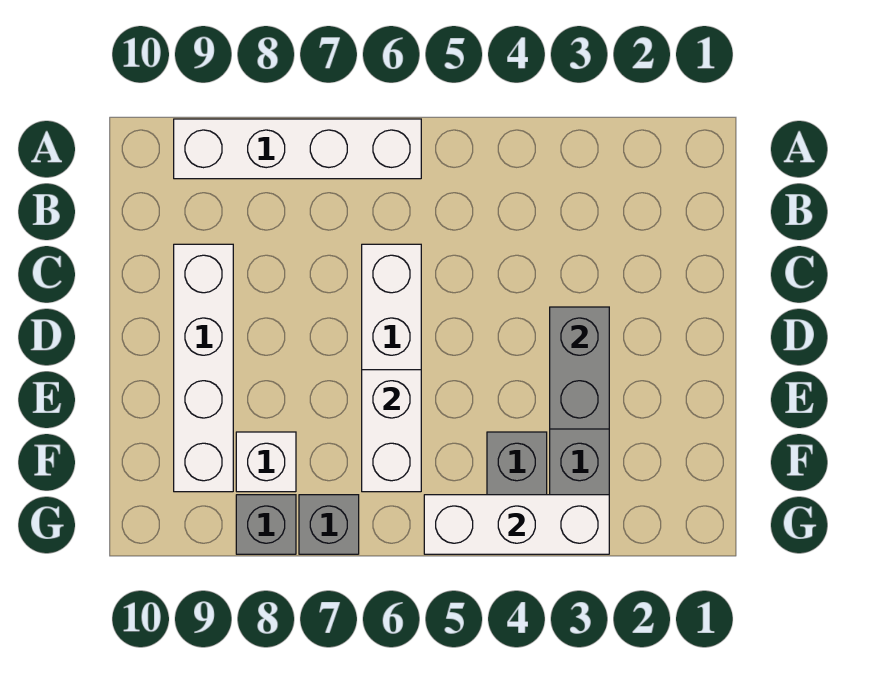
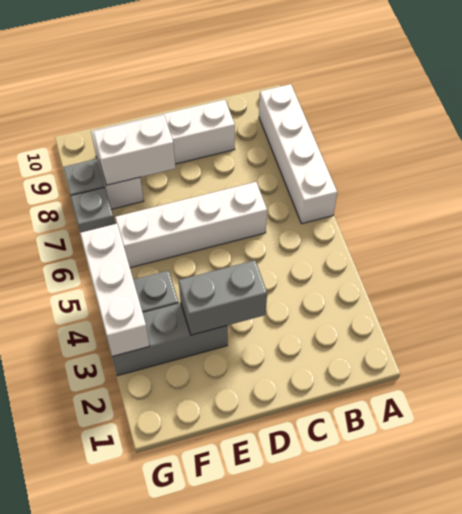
white 1x2 brick [362,370,421,492] -> white 1x2 brick moved to [93,115,176,185]

